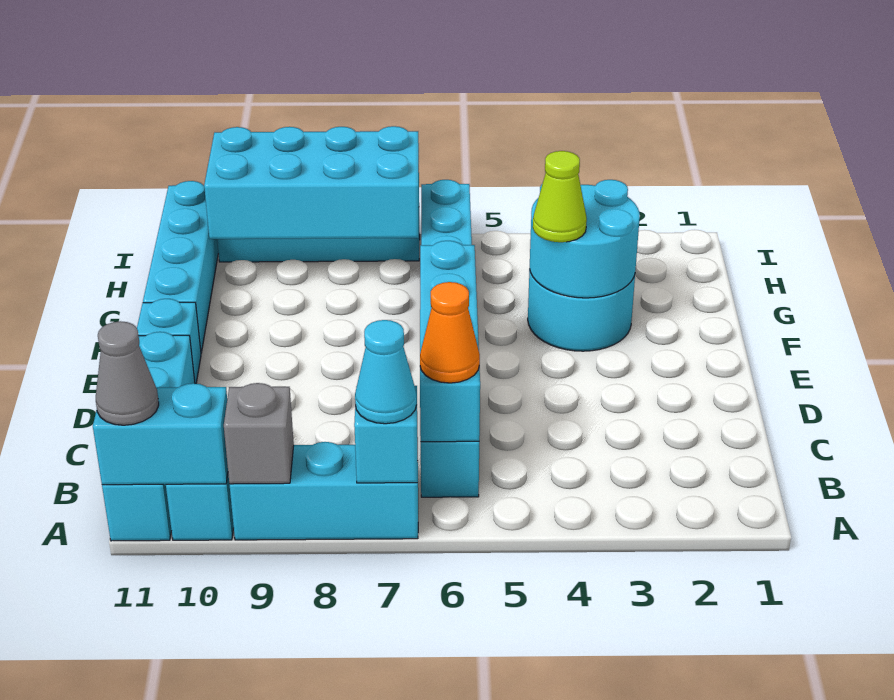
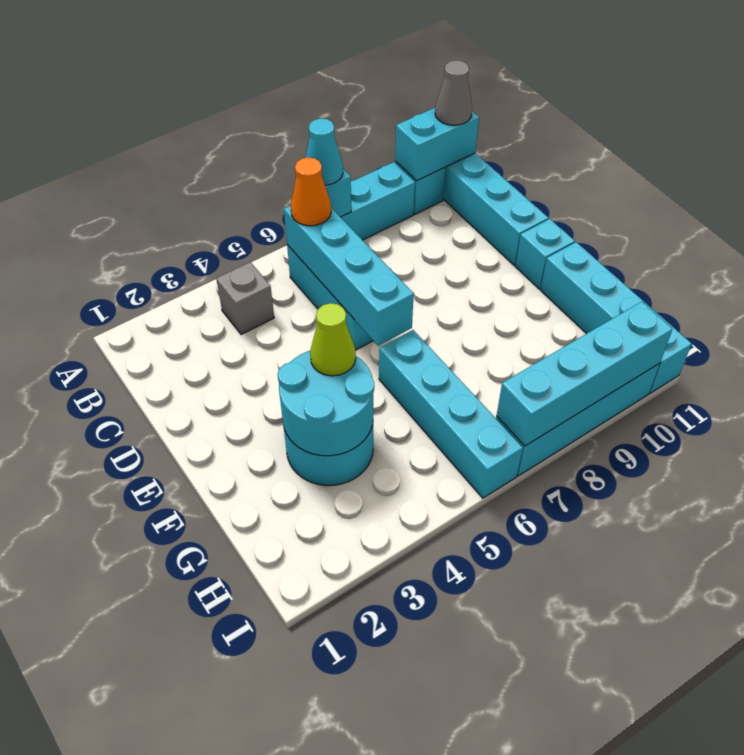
grey 1x1 brick [224,383,294,484] -> grey 1x1 brick moved to [216,262,274,335]
cyan 2x4 brick [204,126,419,239] -> cyan 1x4 brick [497,302,672,446]

